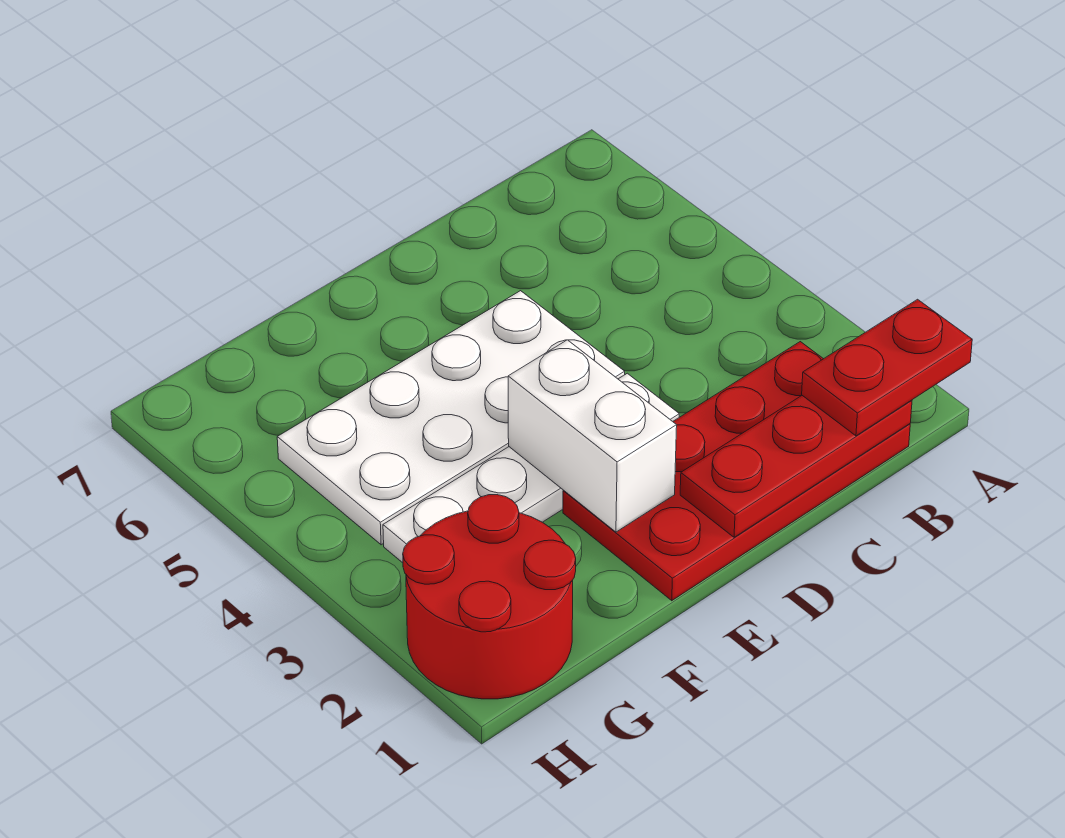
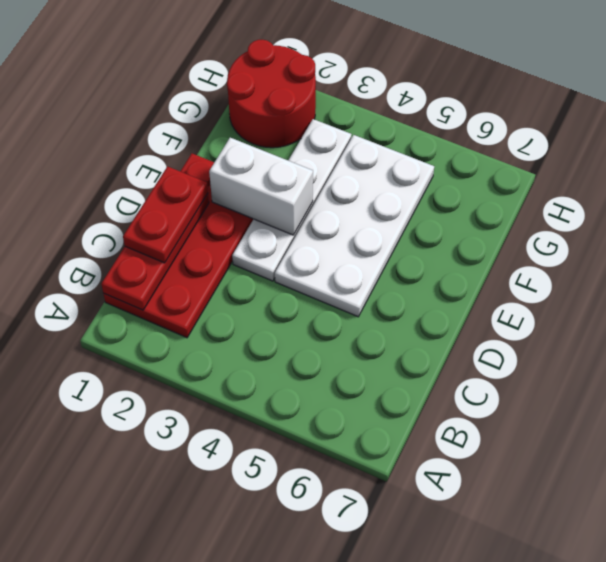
red 1x2 plate [802,299,972,436] -> red 1x2 plate moved to [123,166,208,263]

